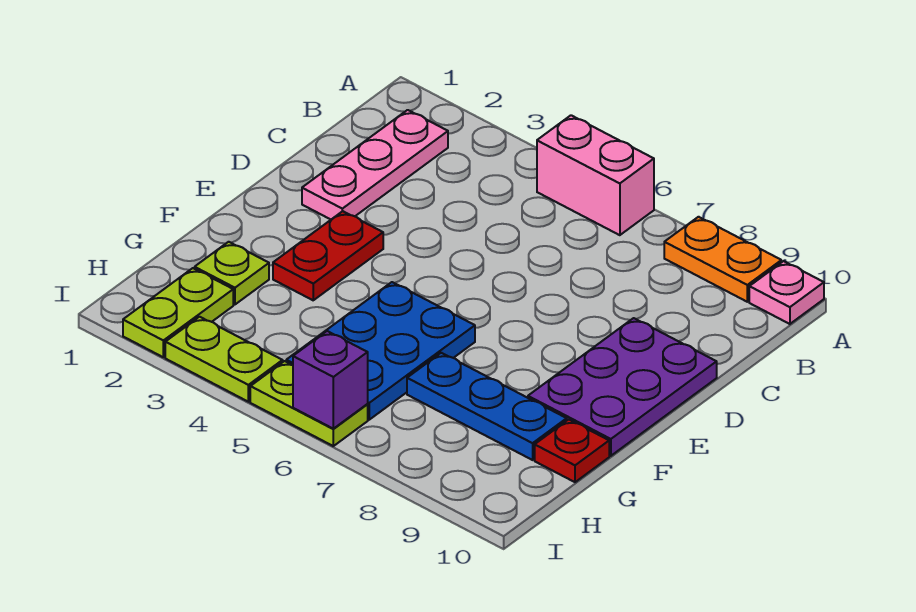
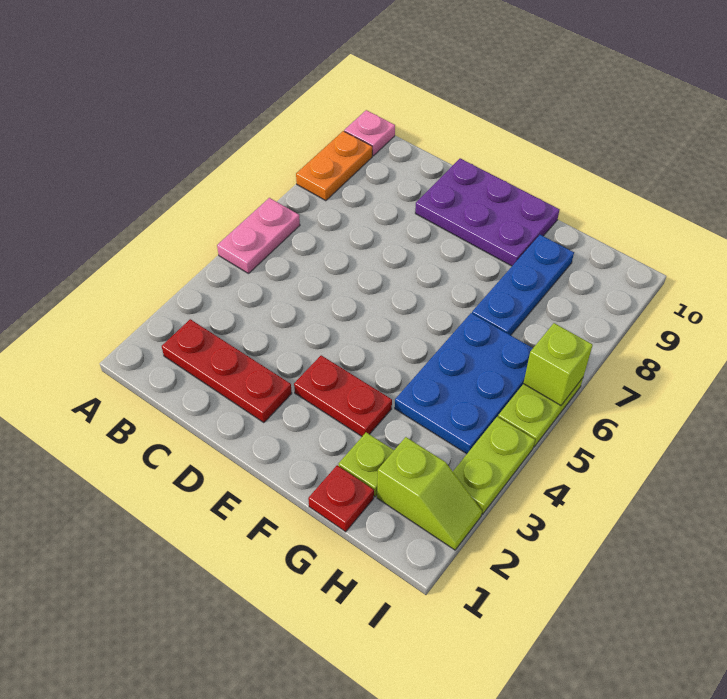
pink 1x2 brick [537,115,654,235] -> pink 1x2 plate [217,198,300,274]
pink 1x3 plate [302,110,448,219] -> red 1x3 plate [162,319,292,423]
blue 2x3 plate [286,282,475,420] -> blue 2x3 plate turned to [395,313,533,454]
red 1x1 plate [535,419,609,482] -> red 1x1 plate moved to [308,465,374,532]
lime 1x2 plate [123,268,233,357] -> lime 1x2 slope [377,437,482,550]
purple 1x1 brick [293,331,368,429] -> lime 1x1 brick [523,323,593,405]

